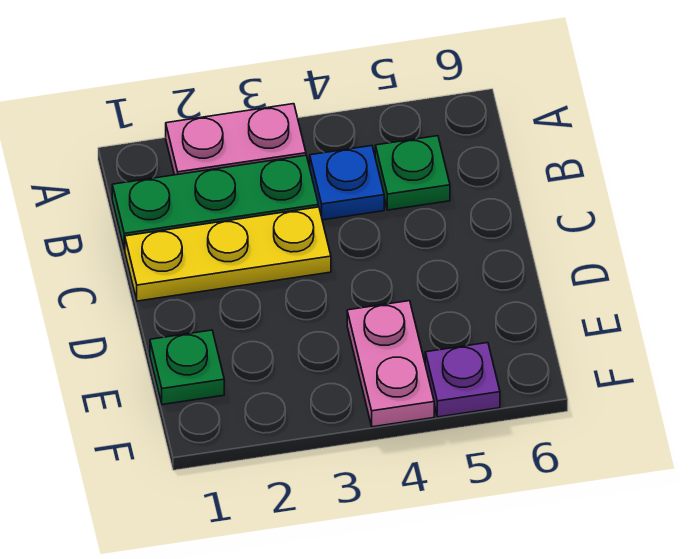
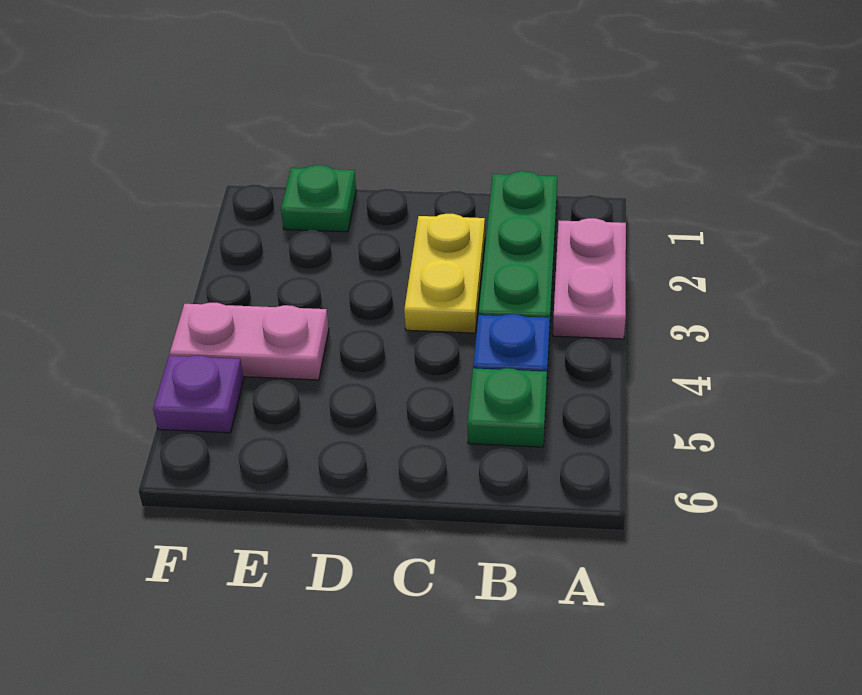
yellow 1x3 plate [125,207,331,301] -> yellow 1x2 plate [404,214,485,333]

